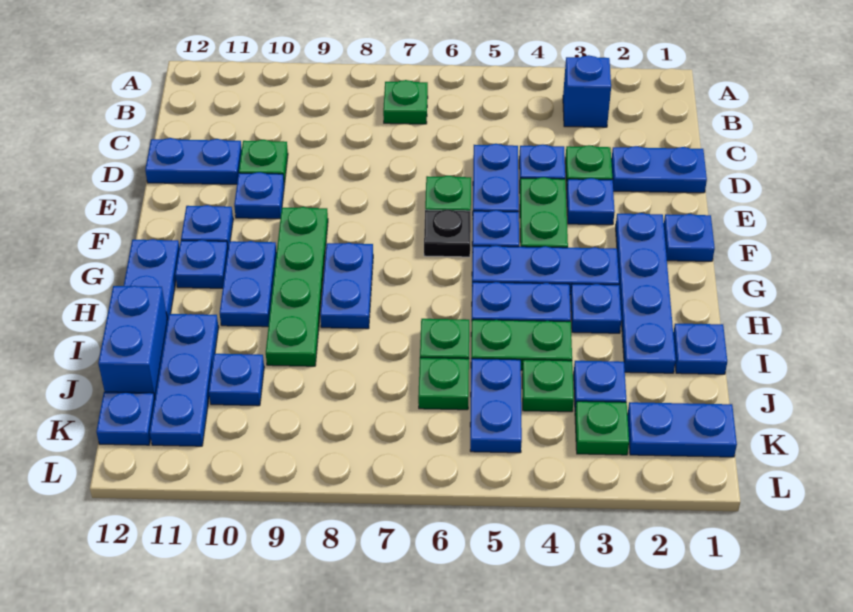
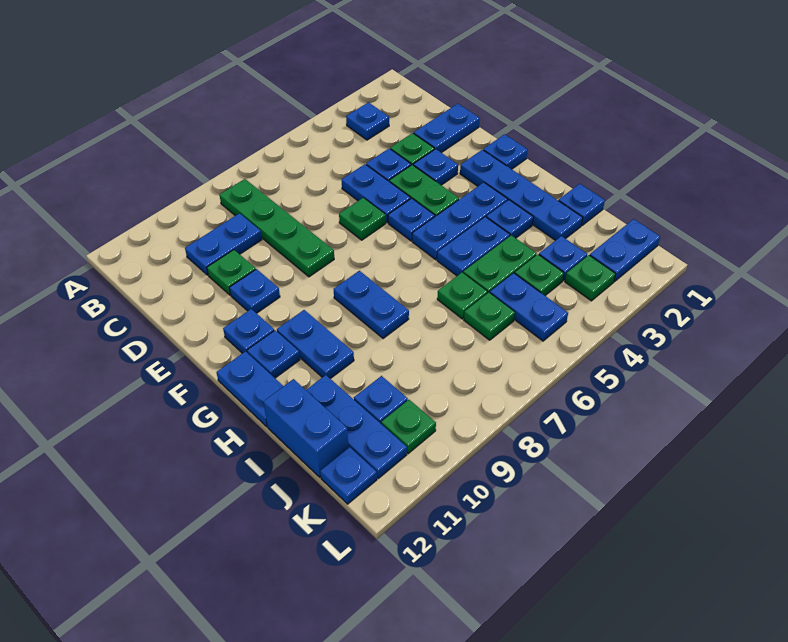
blue 1x1 brick [563,55,611,127] -> blue 1x1 plate [346,102,389,140]
green 1x1 plate [383,80,428,124] -> green 1x1 plate moved to [381,400,436,454]
blue 1x2 plate [145,138,242,184] -> blue 1x2 plate moved to [185,213,262,275]
black 1x1 plate [424,209,471,257] -> none
green 1x4 plate [266,207,328,366] -> green 1x4 plate moved to [220,179,334,277]

